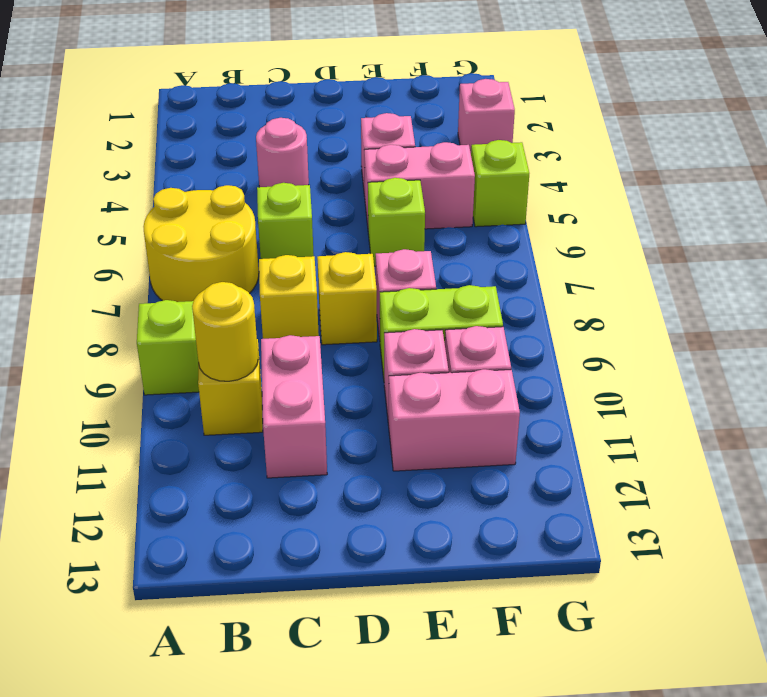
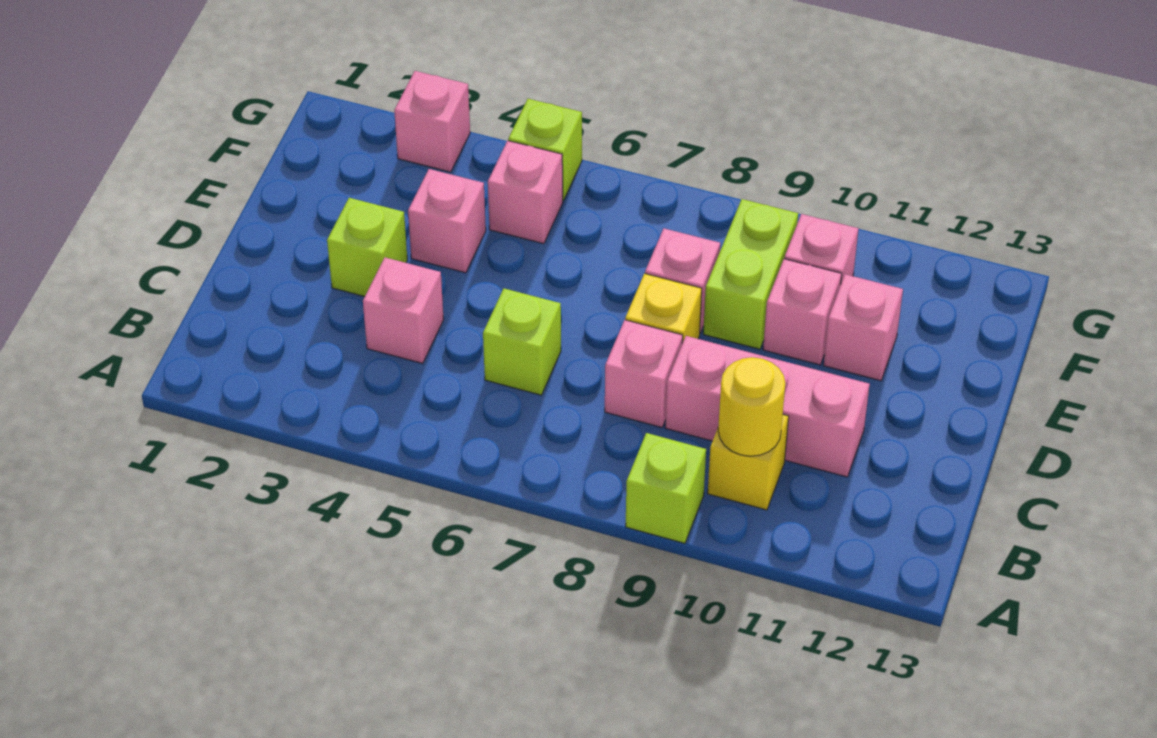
yellow 2x2 round brick [143,185,259,302] -> none
pink 1x1 round brick [256,118,309,187] -> pink 1x1 brick [363,258,444,363]
yellow 1x1 brick [259,255,319,339] -> pink 1x1 brick [605,320,683,427]
pink 1x2 brick [261,335,327,478] -> pink 1x3 brick [665,336,870,477]
pink 1x2 brick [364,142,475,229] -> pink 1x1 brick [488,141,563,244]
lime 1x1 brick [368,178,425,266] -> lime 1x1 brick moved to [327,198,407,297]
pink 1x2 brick [389,369,520,471] -> pink 1x1 brick [824,274,903,381]

